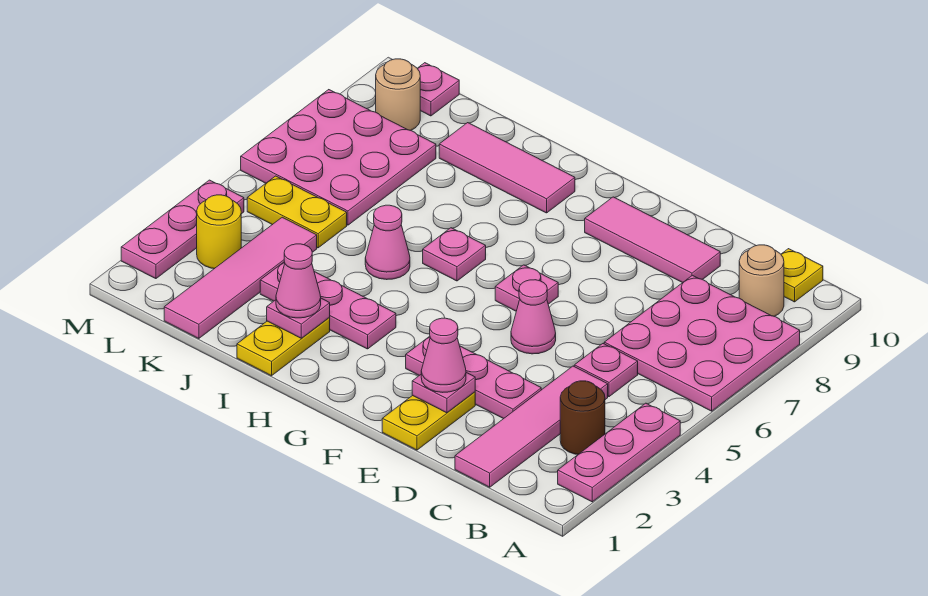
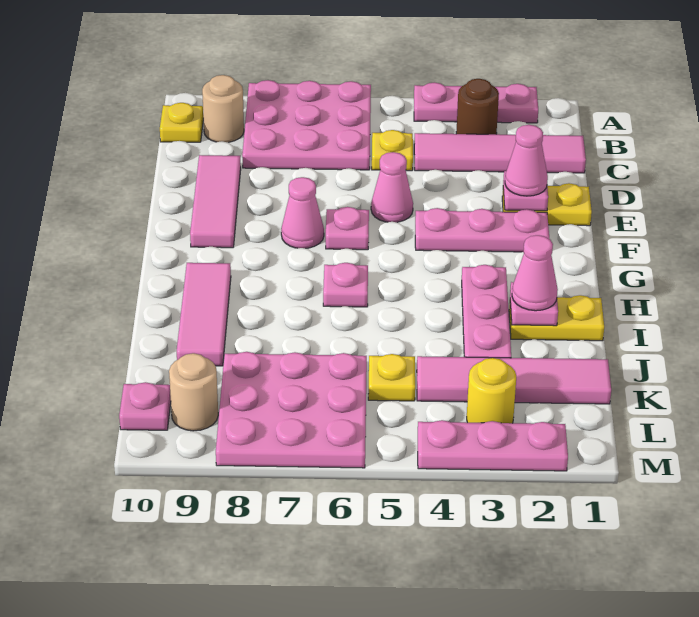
pink 1x1 plate [574,344,638,397] -> yellow 1x1 plate [372,130,413,171]
pink 1x3 plate [406,336,541,419] -> pink 1x3 plate turned to [415,208,549,252]
pink 1x1 cone [365,205,410,280] -> pink 1x1 cone moved to [281,177,324,248]
yellow 1x2 plate [247,176,347,248] -> yellow 1x1 plate [368,354,415,401]

